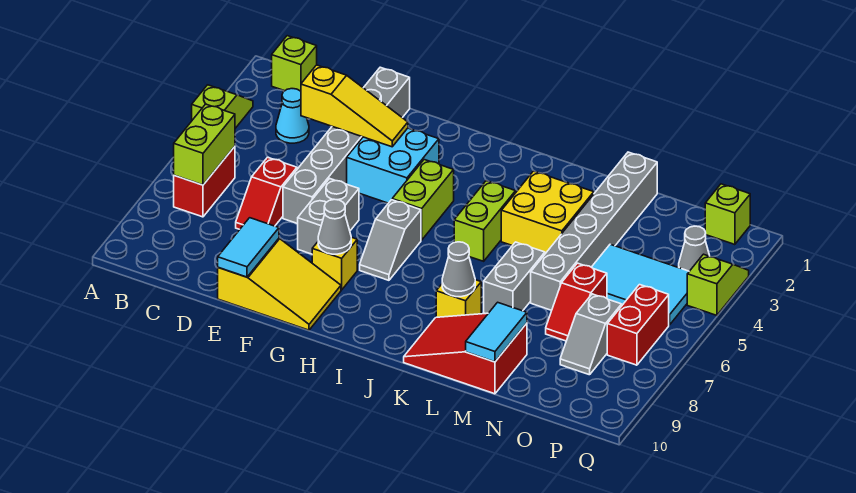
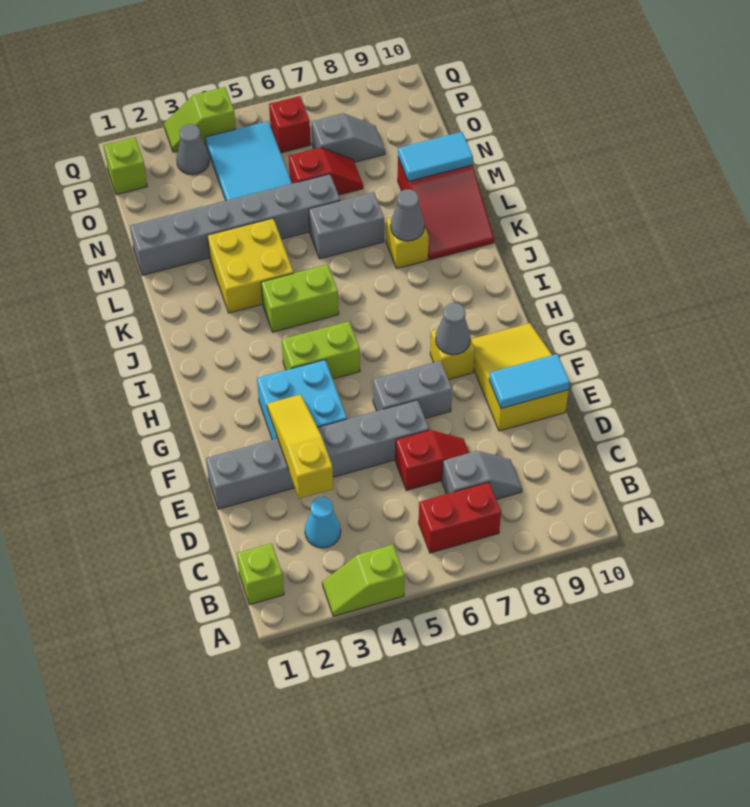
lime 1x2 brick [174,104,235,185] -> none
grey 1x2 slope [360,200,421,280] -> grey 1x2 slope moved to [442,451,522,499]
red 1x2 brick [607,285,669,365] -> red 1x1 brick [269,96,311,153]

